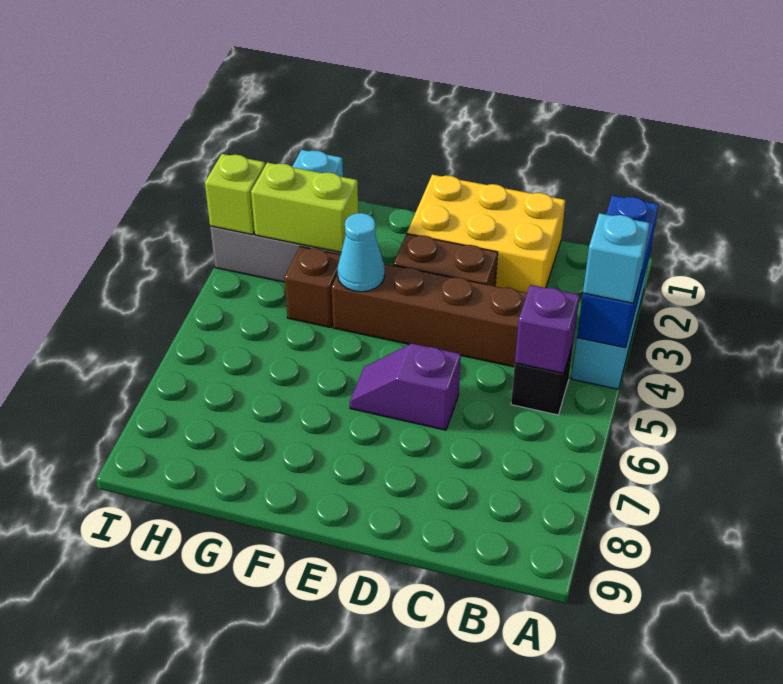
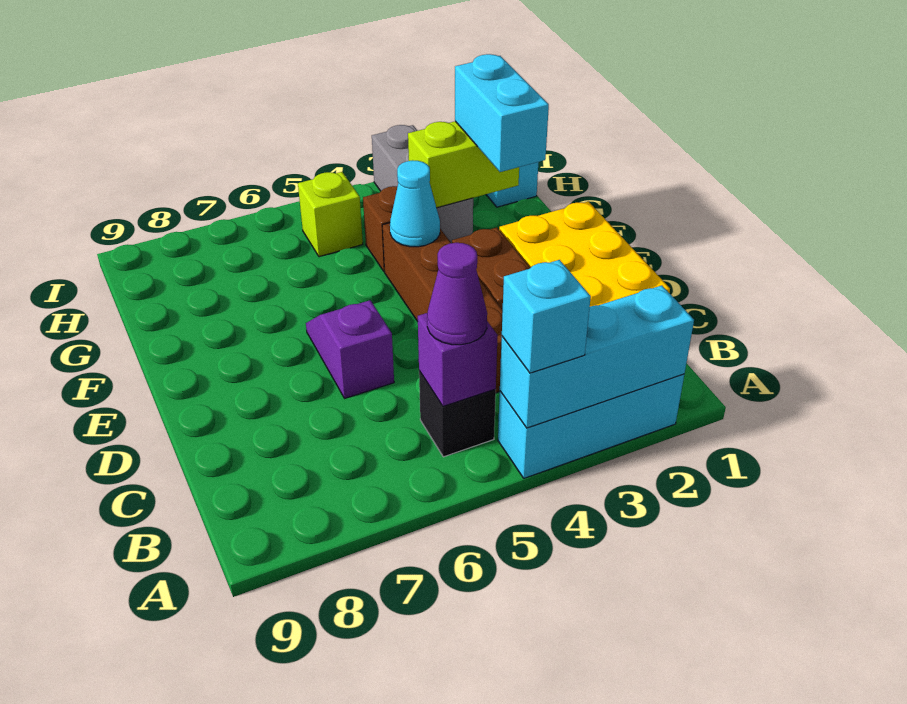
blue 1x3 brick [577,195,659,348] -> cyan 1x3 brick [500,285,694,428]
none -> purple 1x1 cone [427,243,487,345]
none -> cyan 1x2 brick [455,54,549,172]
lime 1x2 brick [251,163,358,253] -> lime 1x2 brick turned to [408,121,519,208]
lime 1x1 brick [205,154,265,235] -> lime 1x1 brick moved to [298,172,363,257]

